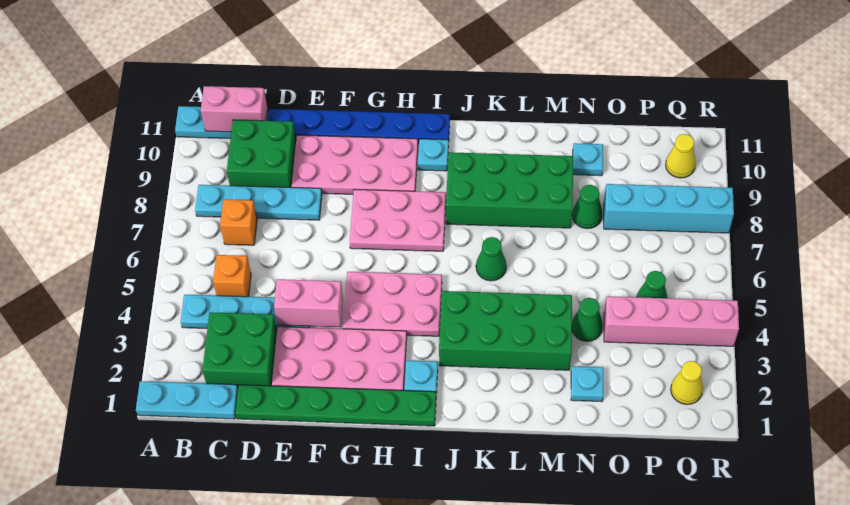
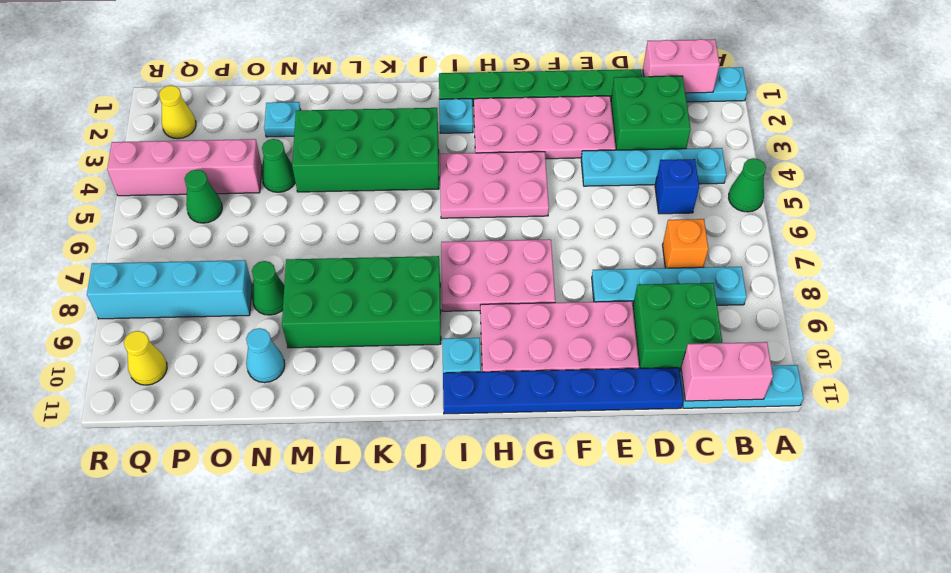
orange 1x1 brick [213,255,251,297] -> blue 1x1 brick [655,159,699,214]
pink 1x2 brick [274,279,343,327] -> pink 1x2 brick moved to [643,39,720,93]
green 1x1 cone [476,237,507,281] -> green 1x1 cone moved to [729,158,766,212]
cyan 1x1 plate [573,143,603,176] -> cyan 1x1 cone [246,328,285,383]

